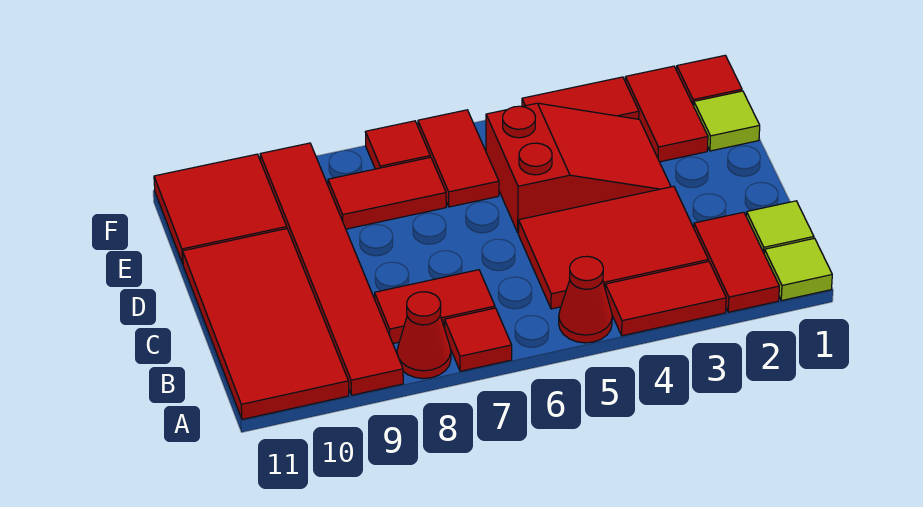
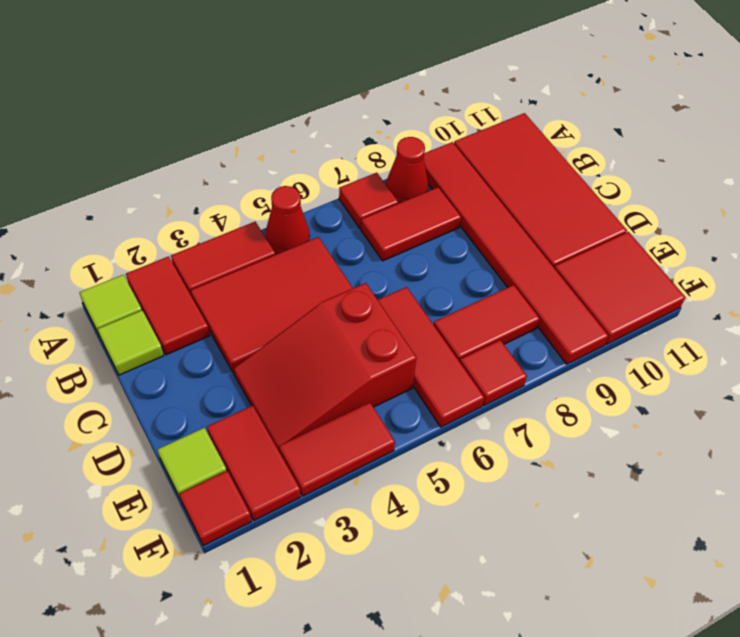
red 1x2 tile [418,110,499,207] -> red 1x3 tile [378,287,484,427]

